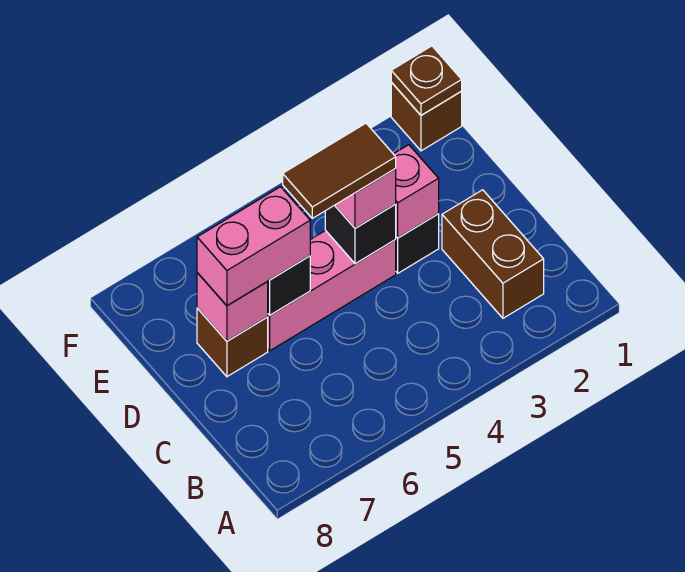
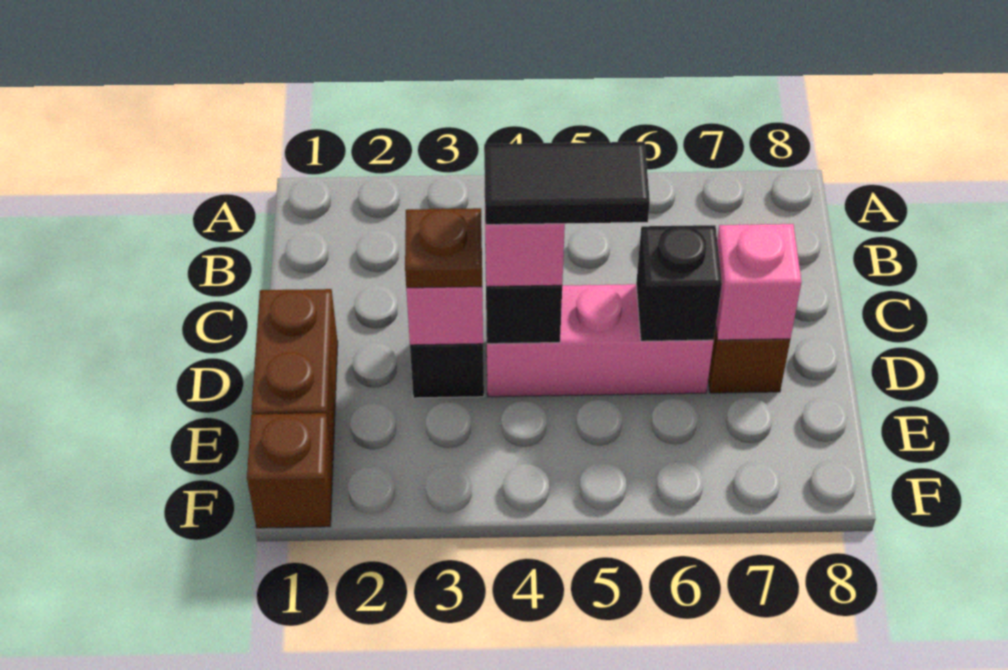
brown 1x2 brick [442,190,544,318] -> brown 1x2 brick moved to [251,289,338,461]
brown 1x2 tile [283,123,396,218] -> black 1x2 tile [484,142,650,225]
pink 1x2 brick [197,187,310,306] -> none
brown 1x1 plate [391,46,462,115] -> brown 1x1 plate moved to [405,208,482,288]

